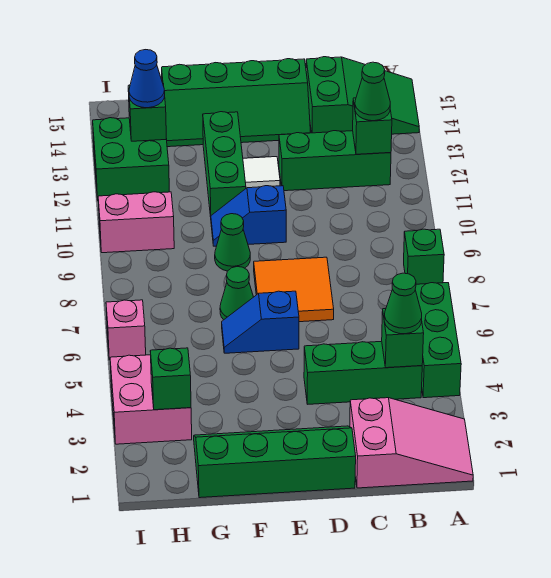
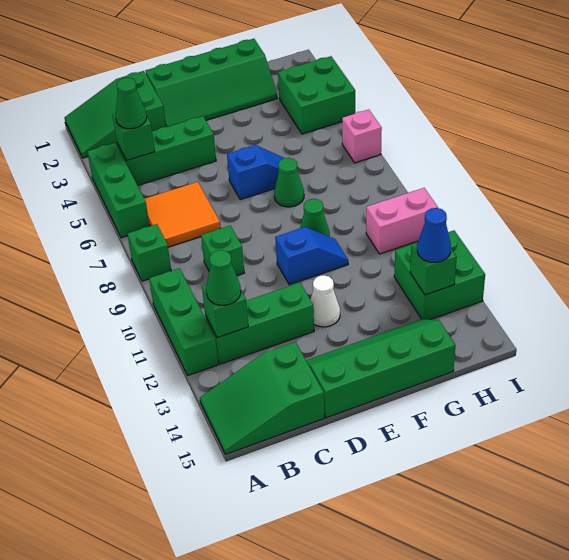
pink 2x3 slope [350,398,473,488] -> green 2x3 slope [64,71,166,158]
orange 2x2 tile [254,257,334,322] -> orange 2x2 tile moved to [145,182,221,247]
white 1x1 tile [243,157,280,188] -> white 1x1 cone [310,275,340,327]
green 1x3 brick [203,112,246,217] -> green 1x3 brick moved to [149,268,219,375]
pink 2x2 brick [110,355,192,444] -> green 2x2 brick [278,56,355,134]
green 1x1 brick [150,348,191,410] -> green 1x1 brick moved to [201,226,244,276]

